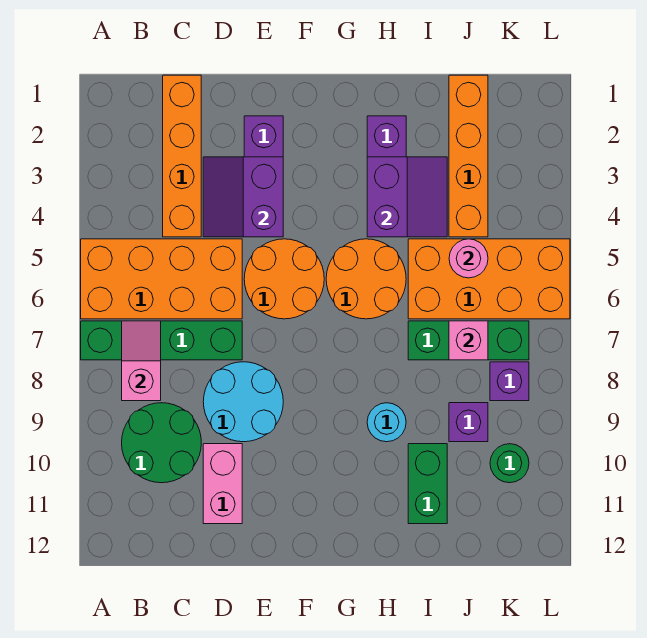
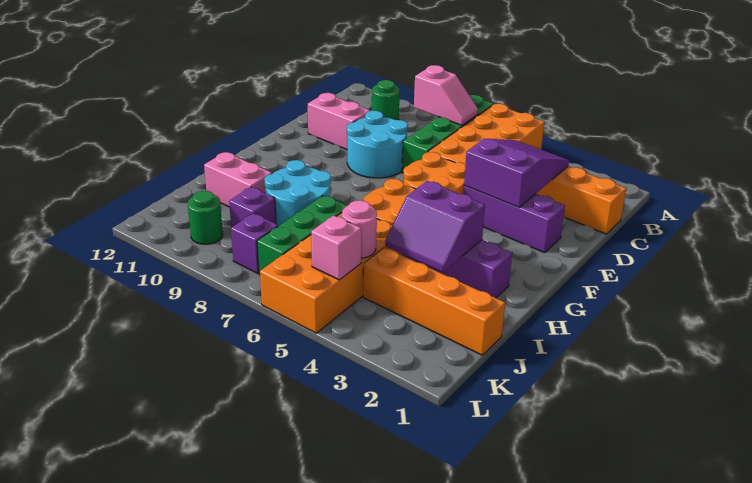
green 2x2 round brick [122,403,201,483] -> green 1x1 round brick [372,80,400,120]
purple 2x2 slope [203,157,283,237] -> purple 2x3 slope [464,139,569,207]
cyan 1x1 round brick [367,403,406,442] -> cyan 2x2 round brick [264,160,331,226]
green 1x2 brick [408,444,447,524] -> pink 1x2 brick [204,152,272,207]
pink 1x1 brick [449,321,488,360] -> pink 1x1 brick moved to [311,215,361,280]

